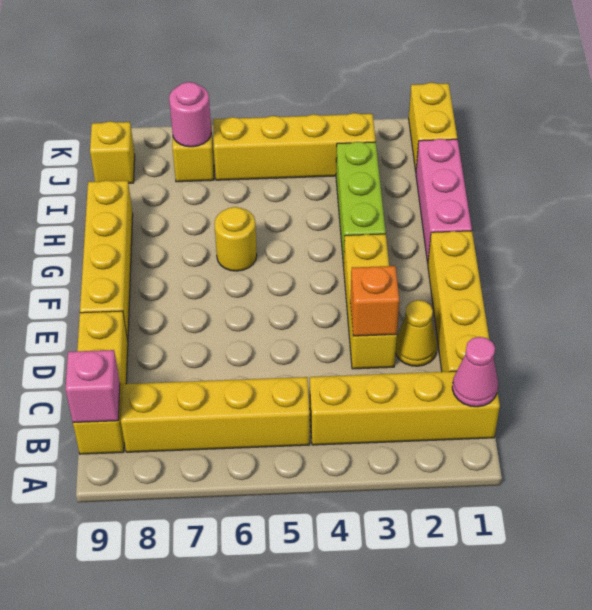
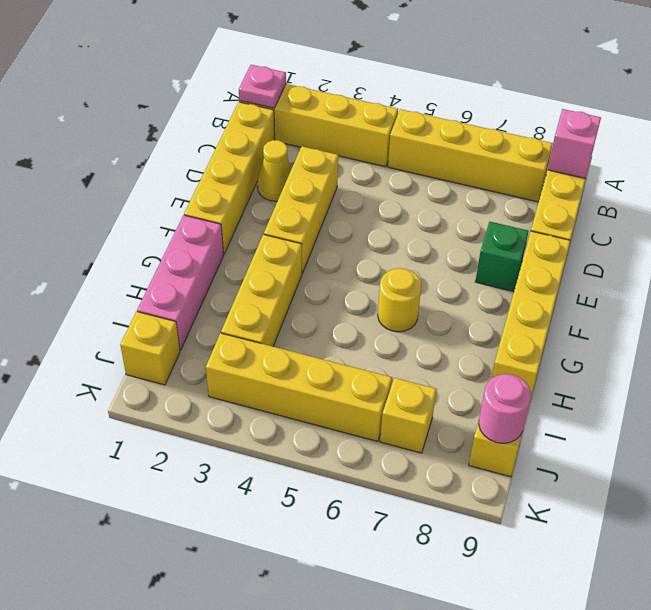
pink 1x1 cone [452,337,498,407] -> pink 1x1 plate [239,65,286,108]
orange 1x1 brick [350,266,399,336] -> none
none -> green 1x1 brick [475,222,529,292]
lime 1x3 brick [336,142,386,266] -> yellow 1x3 brick [221,235,302,346]
yellow 1x2 brick [409,83,457,171] -> yellow 1x1 brick [120,312,180,385]
pink 1x1 round brick [169,82,211,147] -> pink 1x1 round brick moved to [479,374,531,443]

